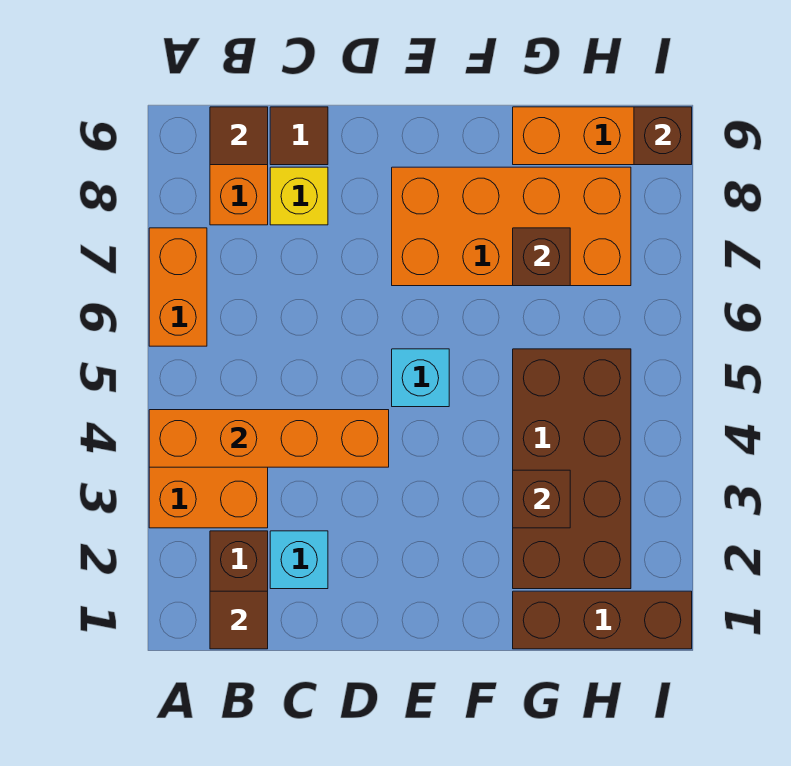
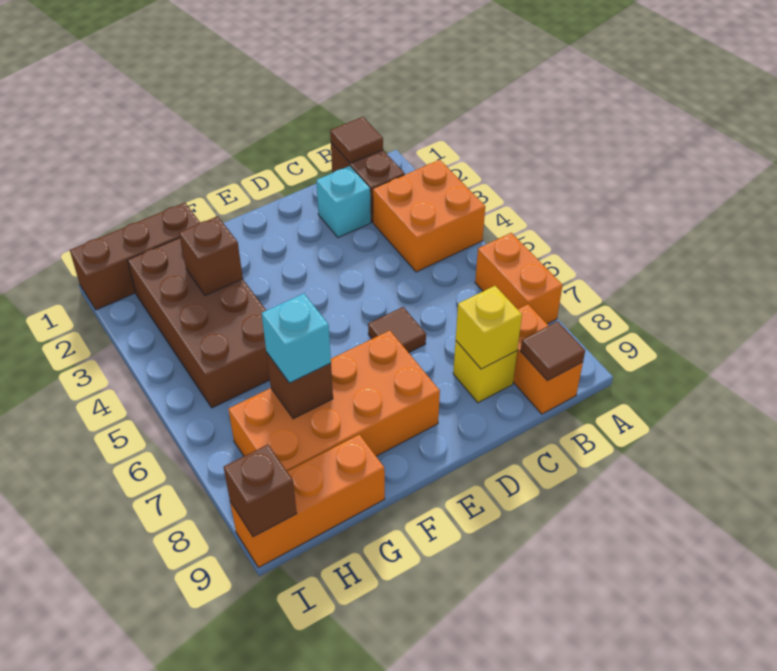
orange 1x4 brick [149,410,389,467] -> none
none -> yellow 1x1 brick [456,286,522,369]
brown 1x1 tile [270,107,328,165] -> brown 1x1 tile moved to [368,307,426,353]
cyan 1x1 brick [392,349,449,407] -> cyan 1x1 brick moved to [262,294,331,383]

